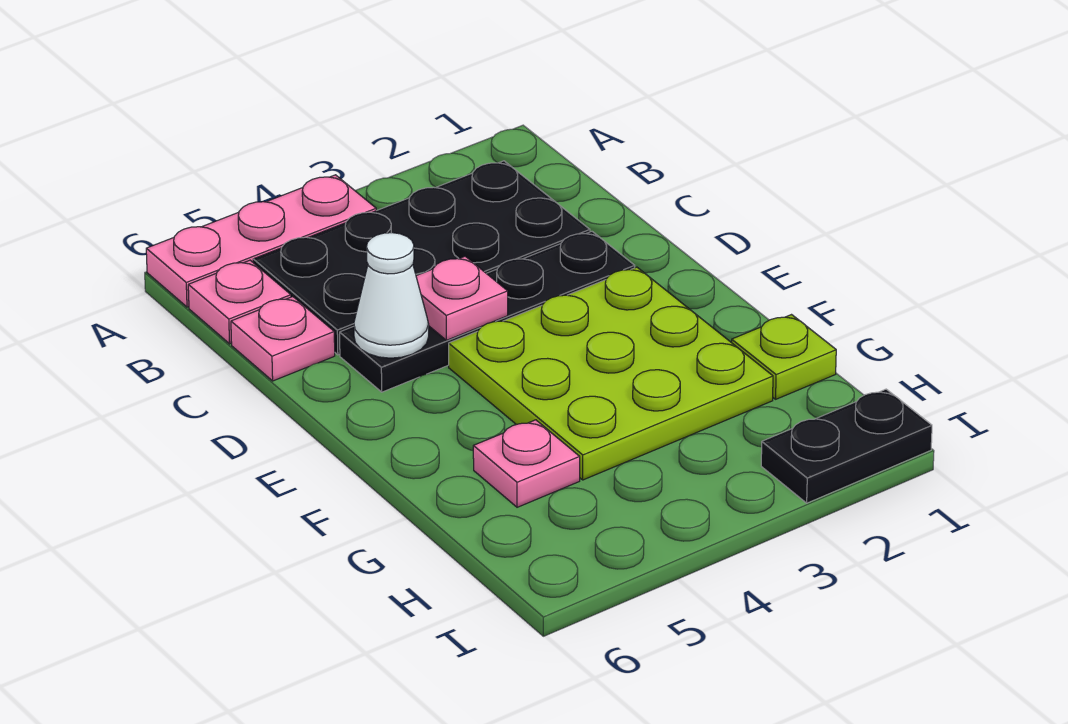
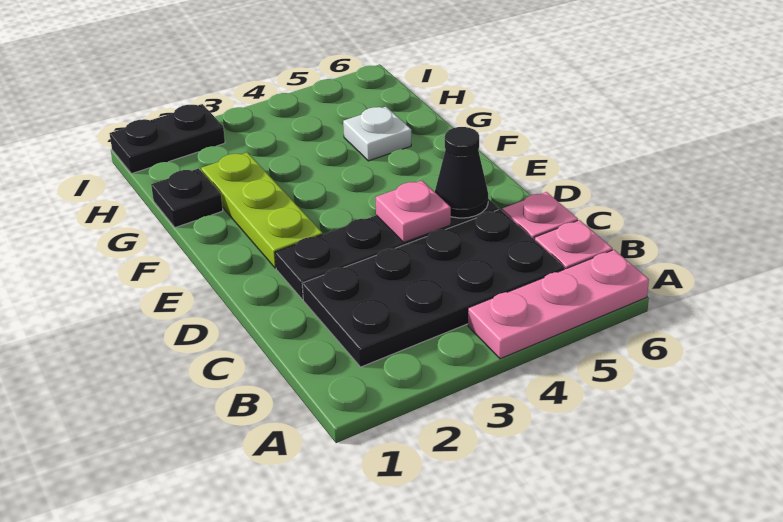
white 1x1 cone [354,233,429,358] -> black 1x1 cone [435,127,488,218]
lime 3x3 plate [449,267,773,480] -> lime 1x3 plate [201,152,323,268]
lime 1x1 plate [732,315,836,399] -> black 1x1 plate [151,168,223,228]
pink 1x1 plate [473,420,580,507] -> white 1x1 plate [343,107,411,161]

